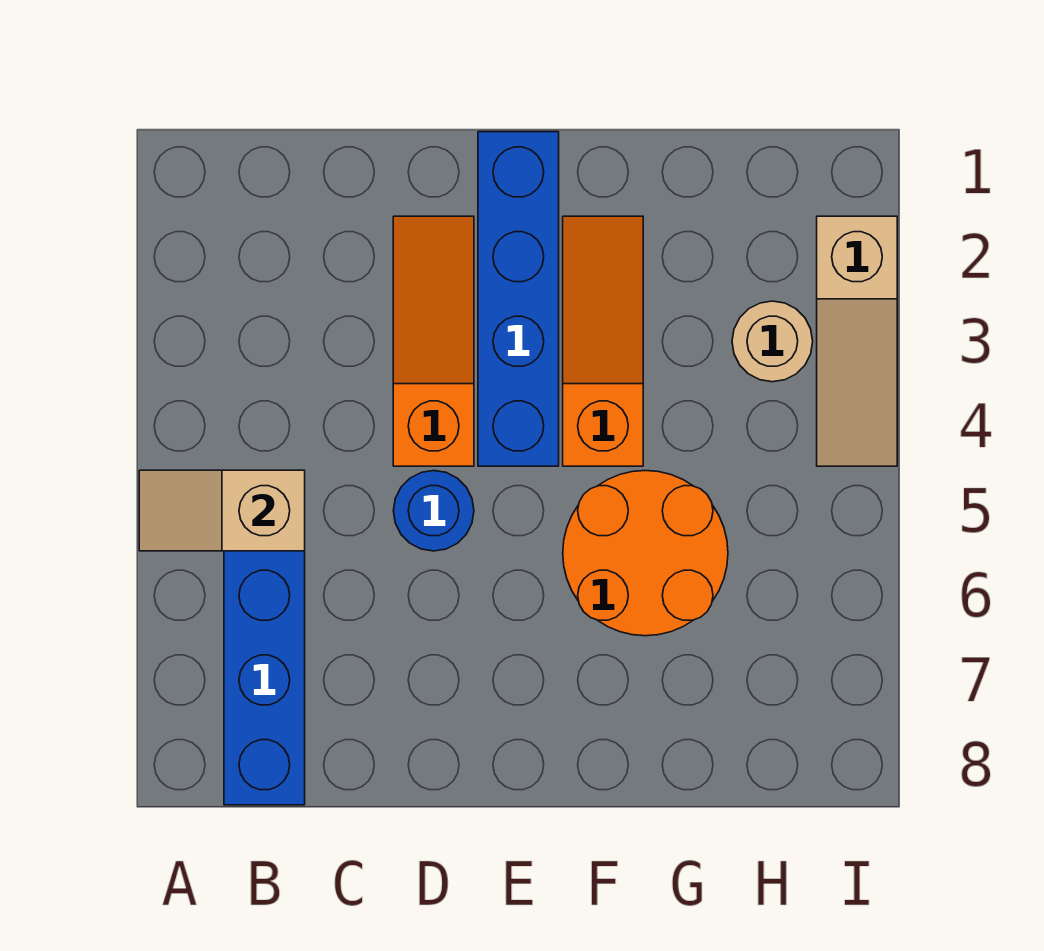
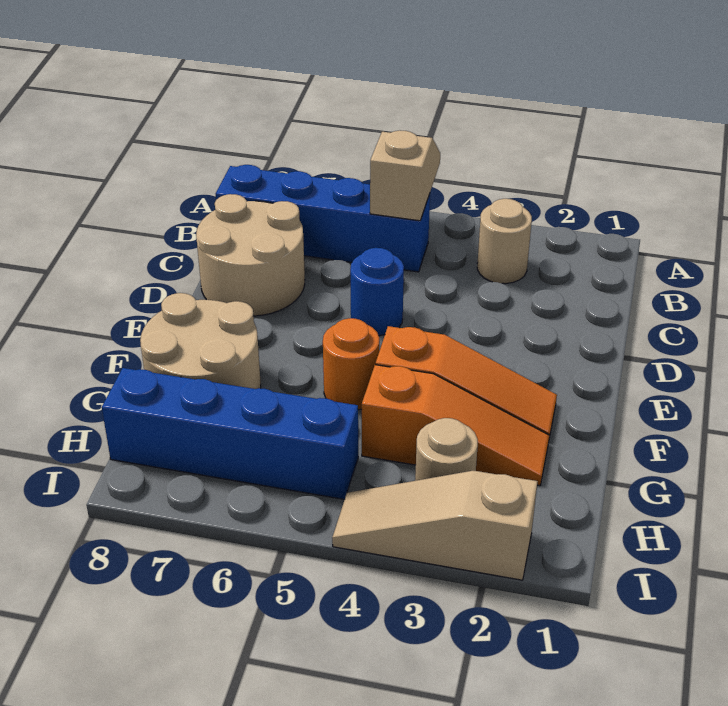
none -> tan 1x1 round brick [477,199,532,284]
none -> tan 2x2 round brick [196,194,305,316]
orange 1x3 slope [393,216,474,466] -> orange 1x3 slope moved to [362,365,549,485]
blue 1x4 brick [478,132,559,466] -> blue 1x4 brick moved to [102,368,358,499]
orange 2x2 round brick [563,471,728,636] -> orange 1x1 round brick [323,318,379,410]
none -> tan 2x2 round brick [140,293,261,389]

